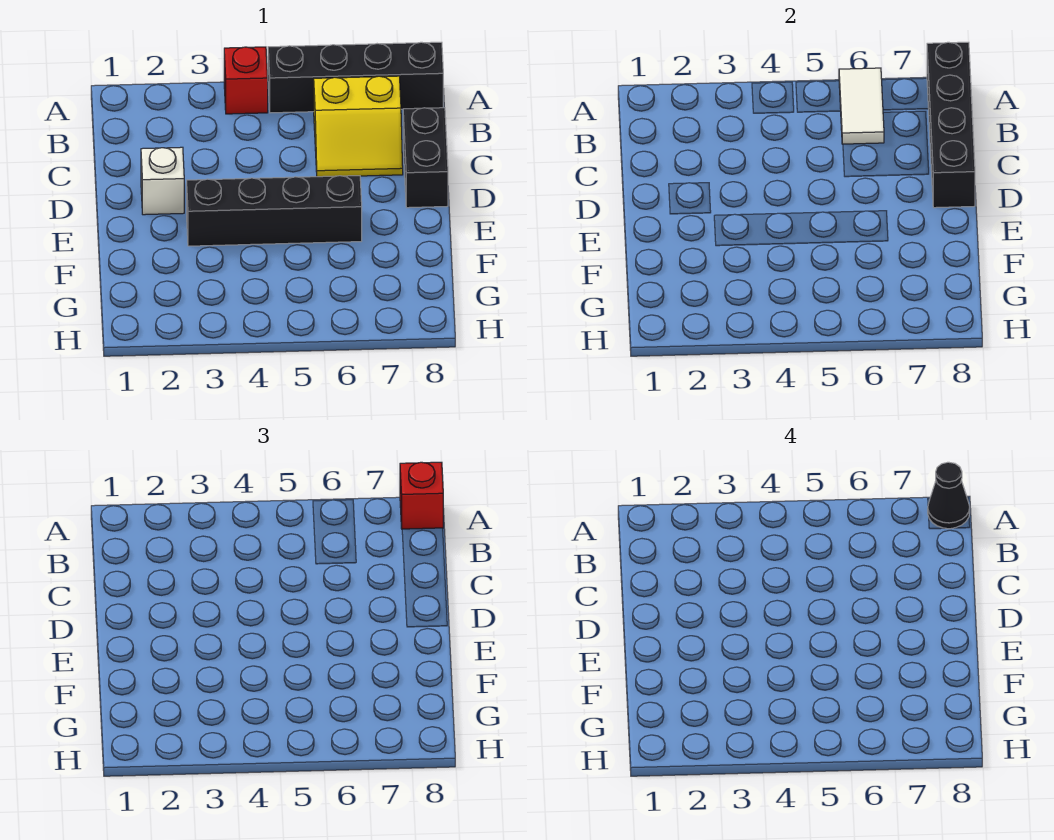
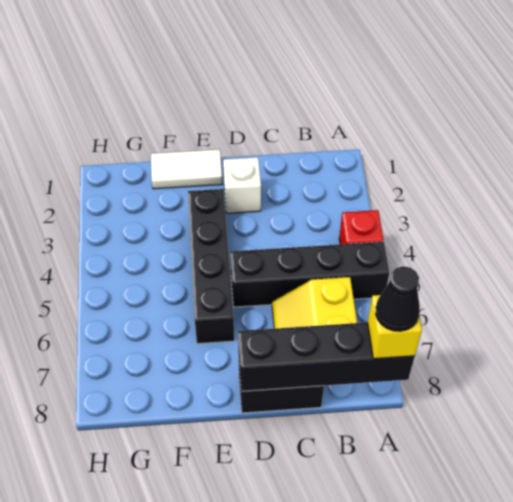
black 1x4 brick [268,42,443,113] -> black 1x4 brick turned to [230,242,389,307]
white 1x2 tile [839,68,884,144] -> white 1x2 tile moved to [151,150,222,189]
red 1x1 brick [400,462,443,529] -> yellow 1x1 brick [368,295,422,359]

